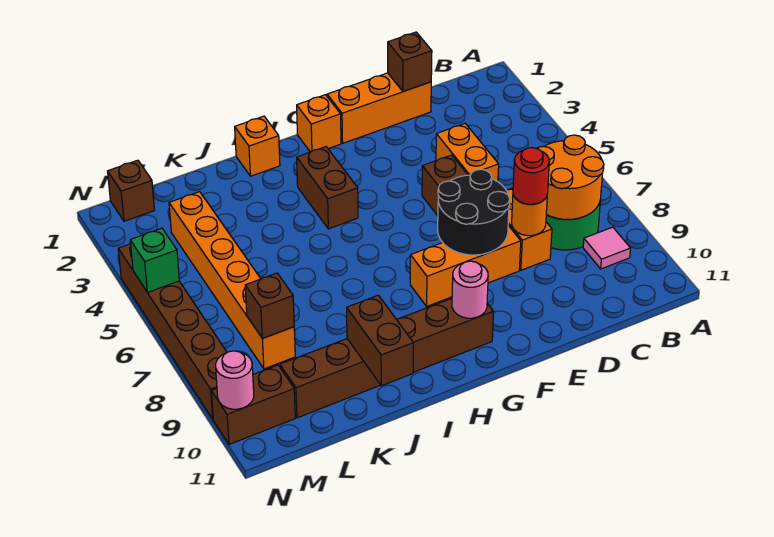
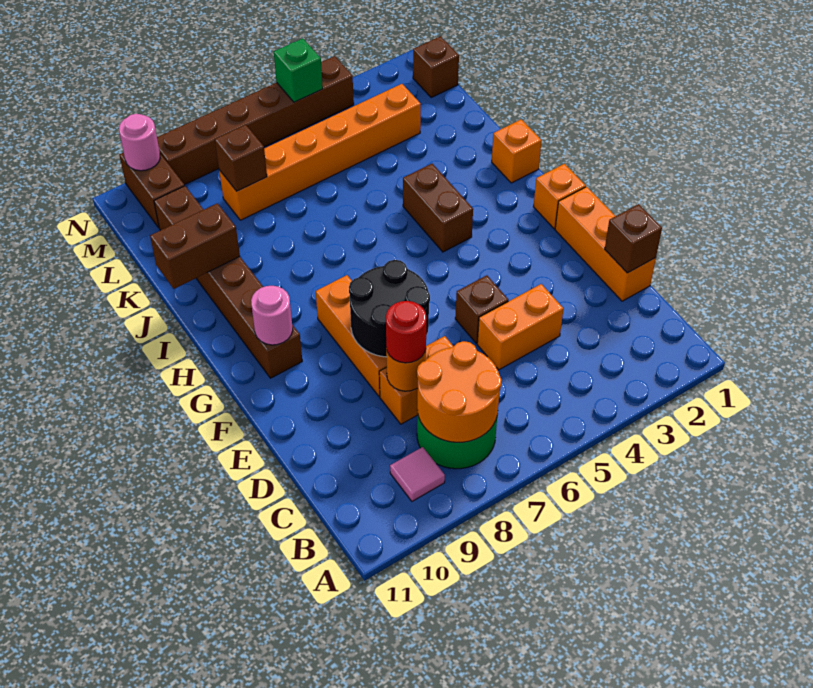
brown 1x2 brick [297,147,358,229] -> brown 1x2 brick turned to [403,164,473,252]

